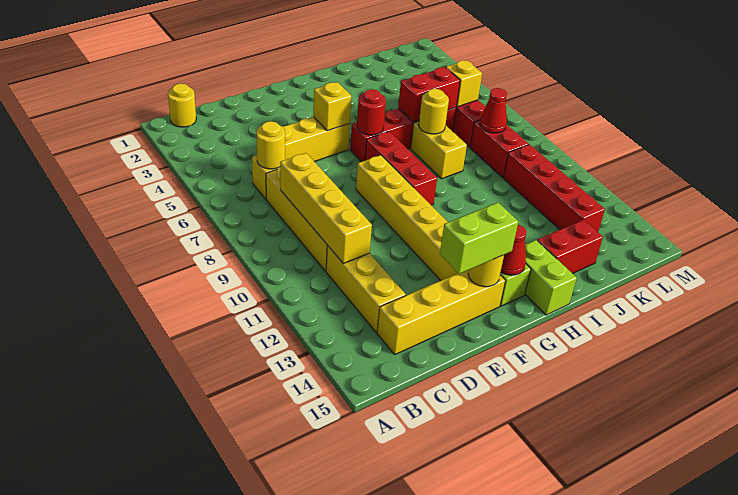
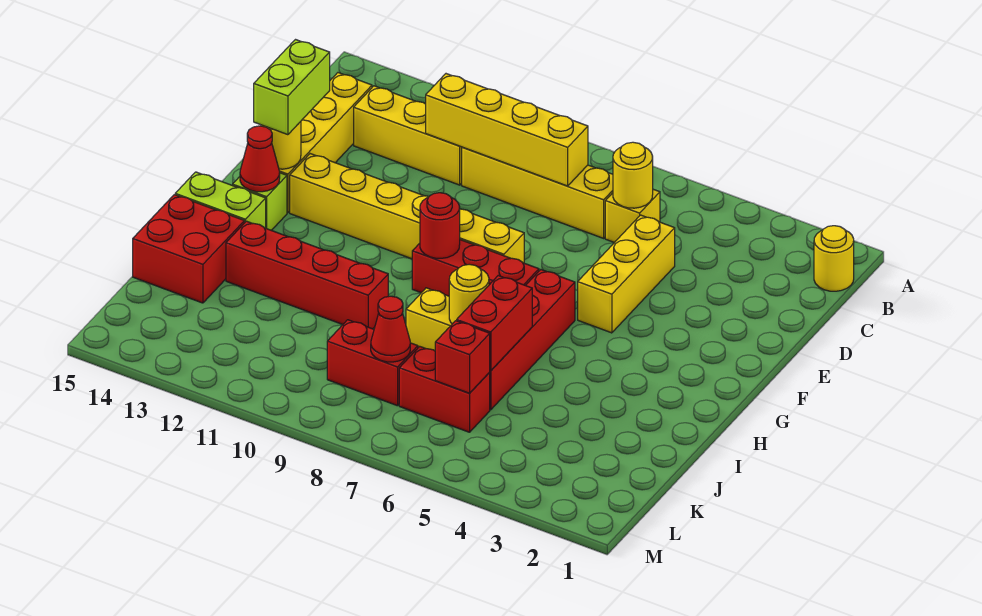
yellow 1x1 brick [313,82,351,131] -> none
red 1x1 round brick [357,89,386,135] -> red 1x1 round brick moved to [420,193,460,258]
red 1x2 brick [537,220,603,274] -> red 2x2 brick [133,195,244,303]
yellow 1x1 brick [446,60,482,107] -> red 1x1 brick [435,321,490,393]
red 1x4 brick [504,145,605,232] -> red 1x4 brick moved to [226,221,388,329]

